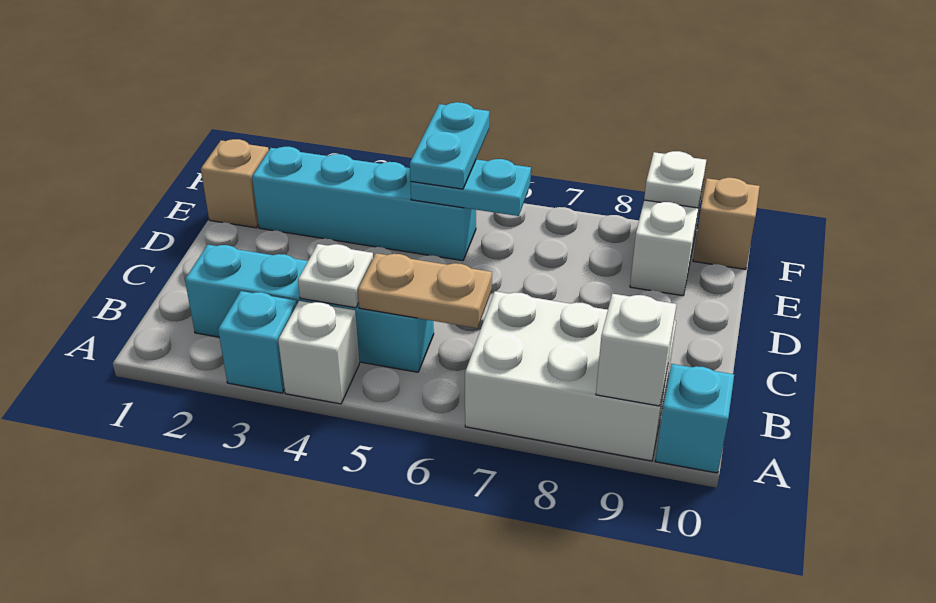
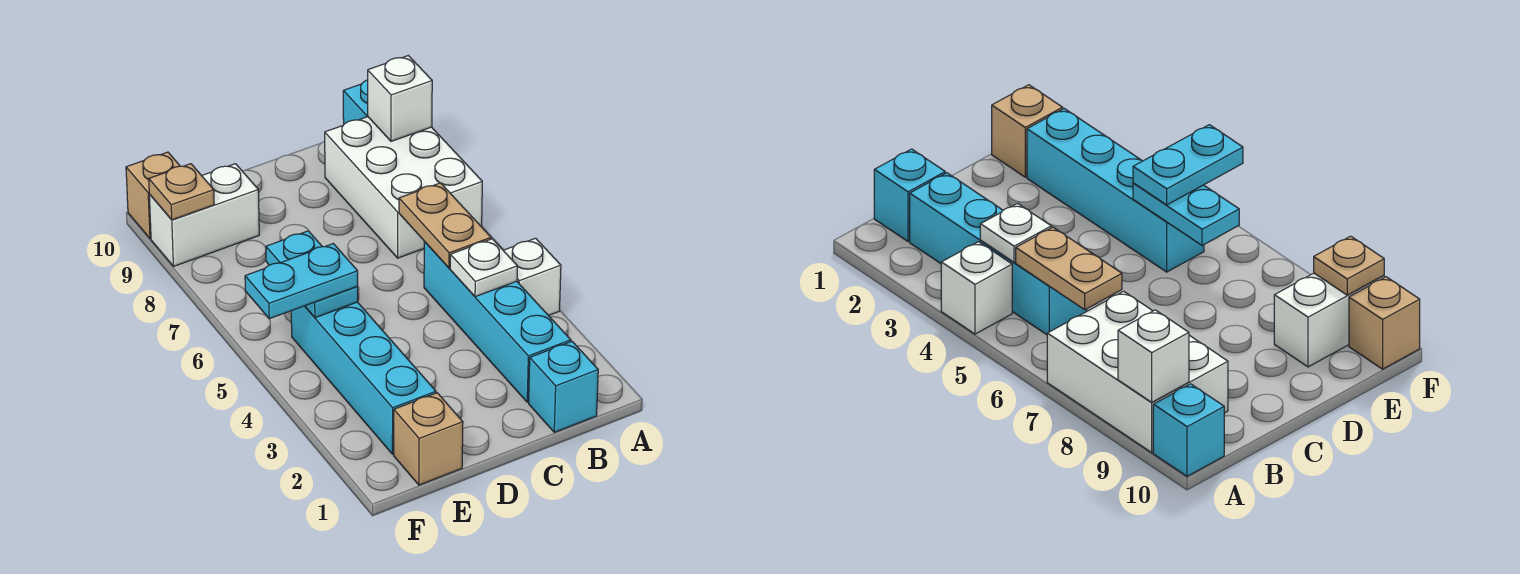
cyan 1x1 brick [218,291,297,393] -> cyan 1x1 brick moved to [529,341,598,432]
white 1x1 plate [644,151,706,208] -> tan 1x1 plate [149,164,214,220]

